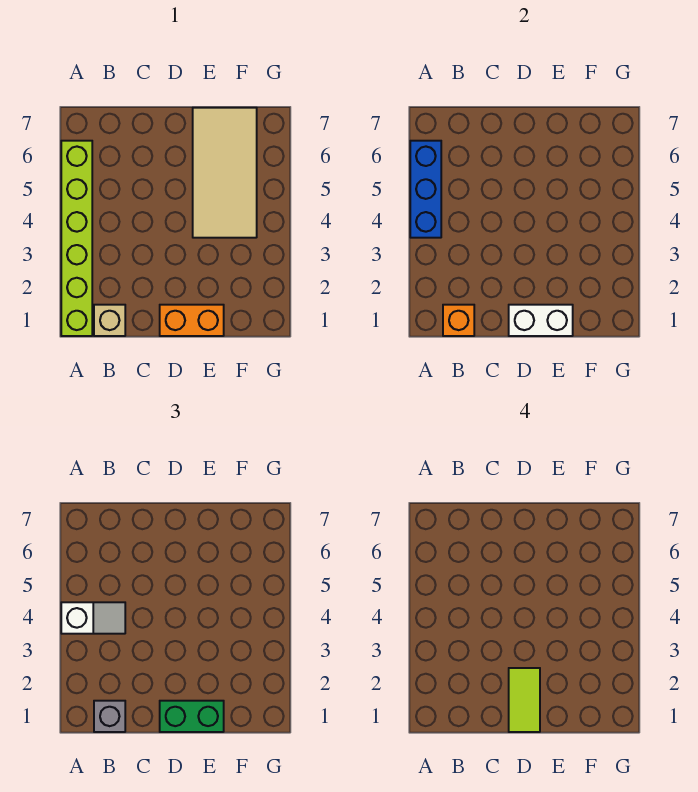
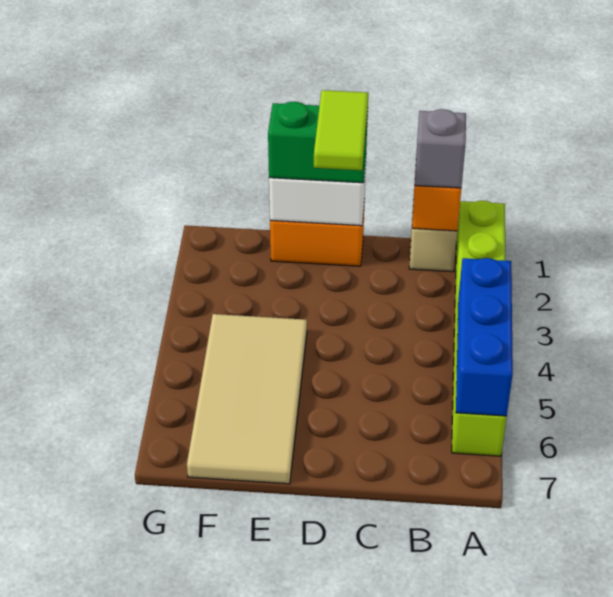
white 1x2 slope [61,602,125,634] -> none

